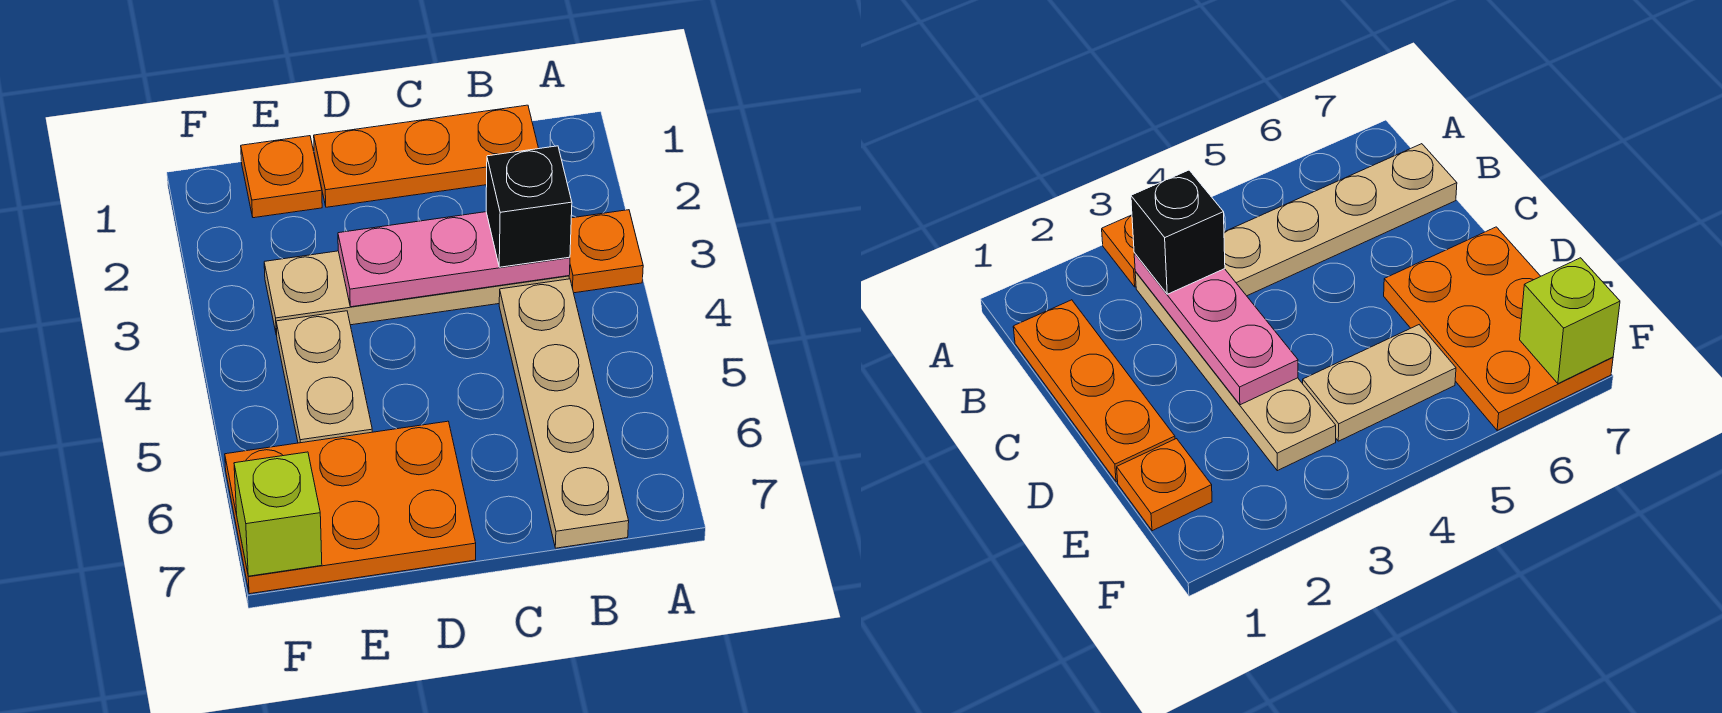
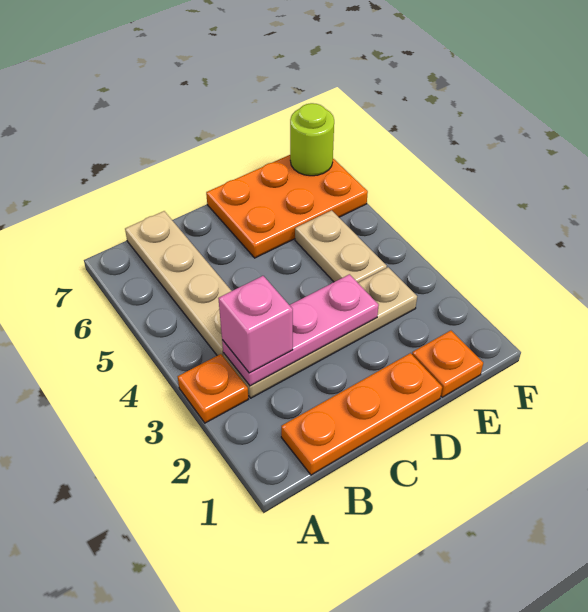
black 1x1 brick [486,146,572,267] -> pink 1x1 brick [218,276,293,373]
lime 1x1 brick [234,452,322,576] -> lime 1x1 round brick [290,103,334,176]

